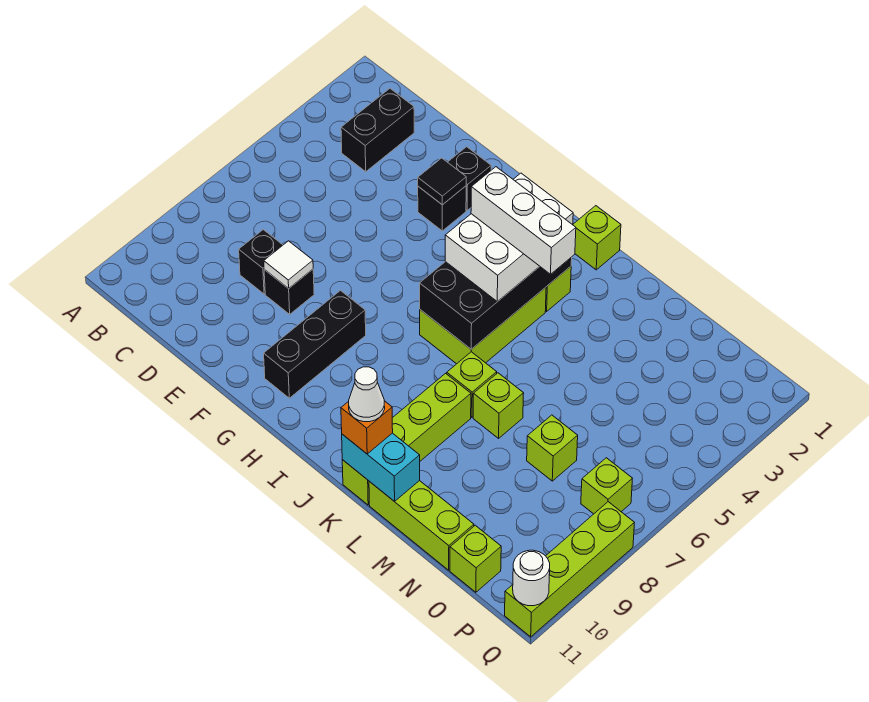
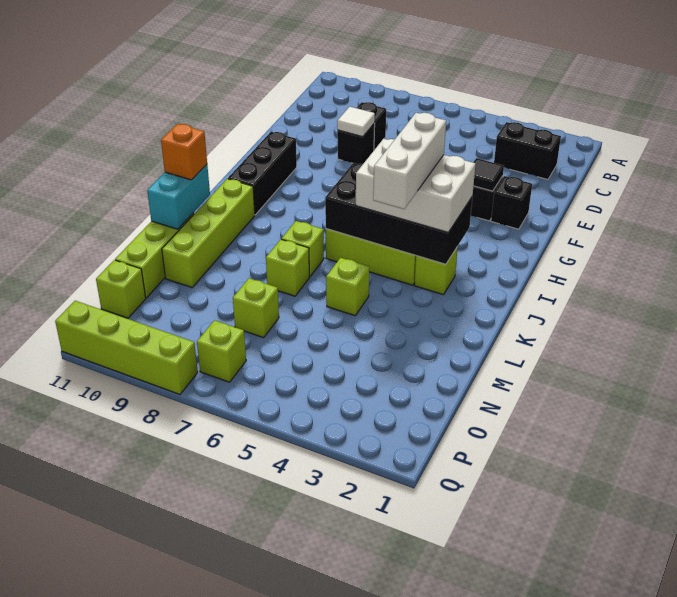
black 1x3 brick [264,291,366,398] -> black 1x3 brick turned to [228,132,297,215]
lime 1x1 brick [573,206,621,270] -> lime 1x1 brick moved to [326,258,369,316]
lime 1x4 brick [342,373,471,505] -> lime 1x4 brick turned to [162,179,255,287]
white 1x1 cone [349,367,385,422] -> none
white 1x1 round brick [513,550,550,606] -> none

